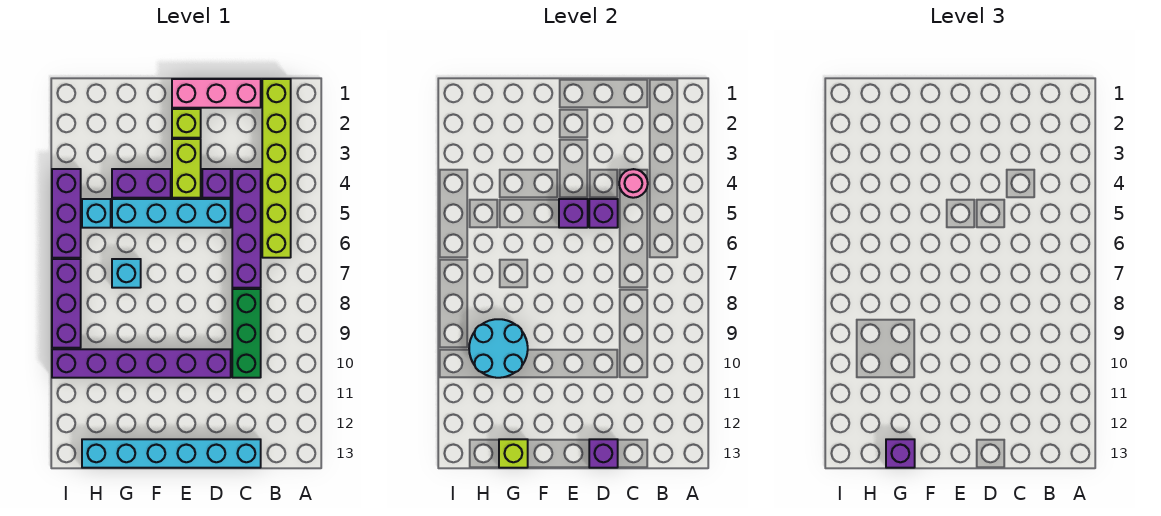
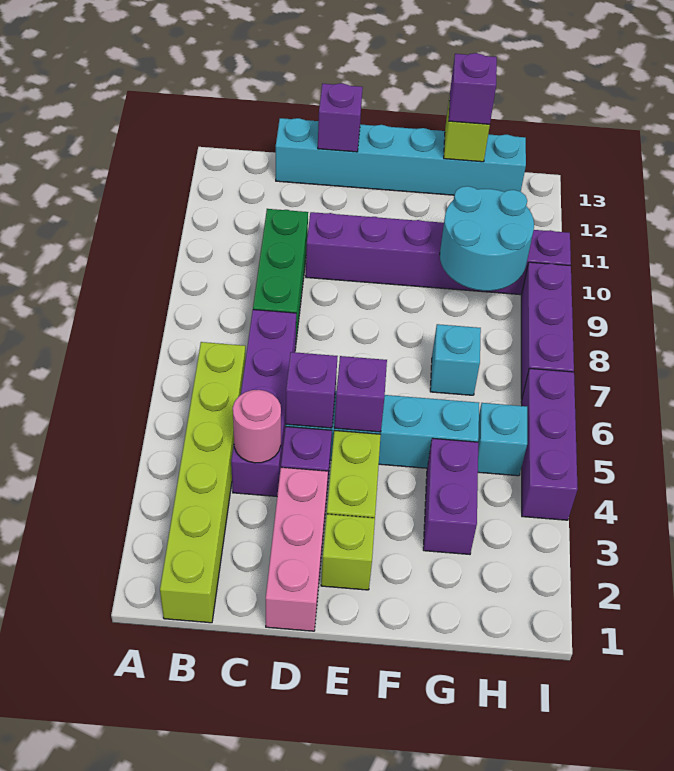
pink 1x3 brick [172,79,261,108] -> pink 1x3 brick turned to [266,467,328,631]
purple 1x2 brick [112,169,171,198] -> purple 1x2 brick turned to [423,438,478,554]

